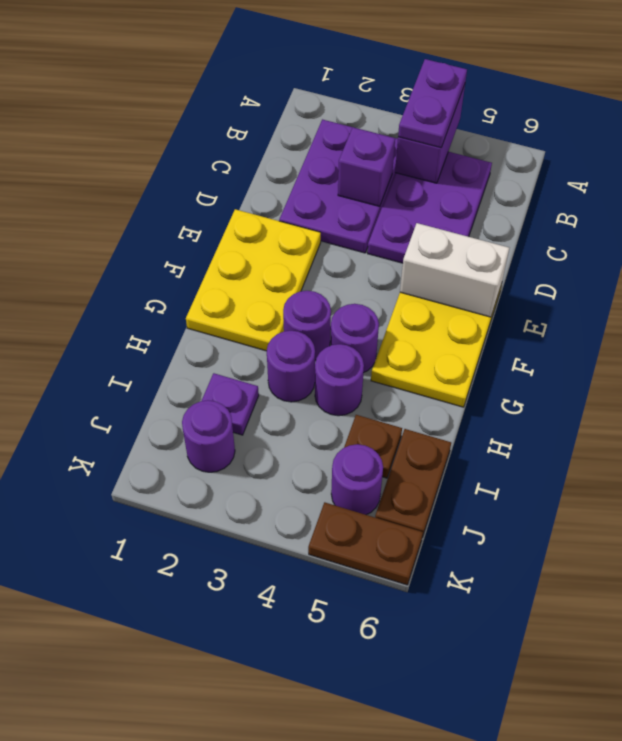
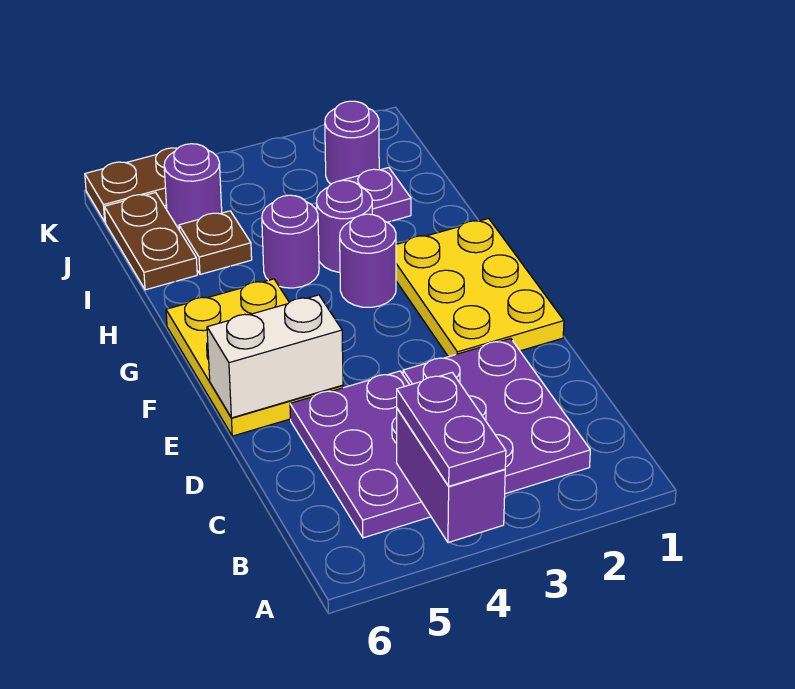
purple 1x1 brick [338,127,395,206] -> none
purple 1x1 round brick [330,304,379,373] -> none

